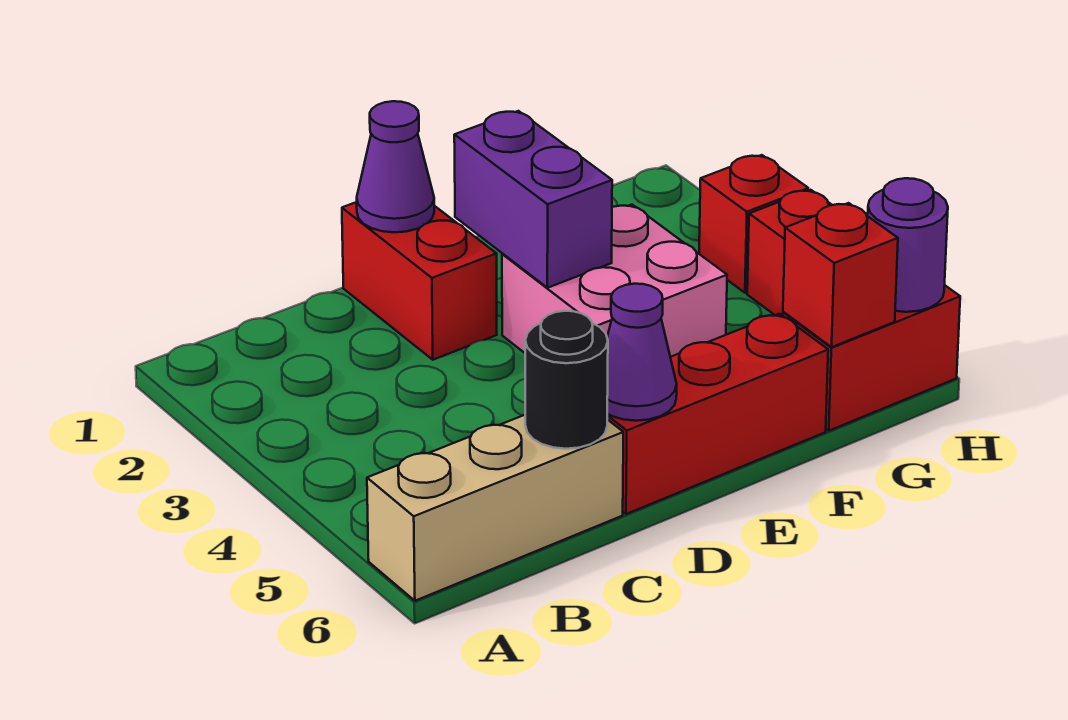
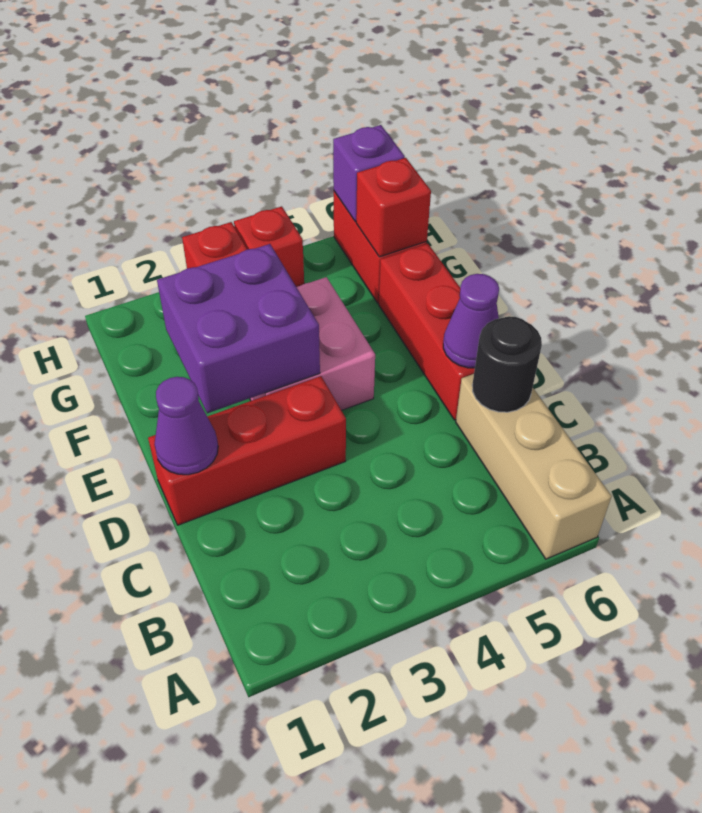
red 1x2 brick [342,202,497,360] -> red 1x3 brick [148,376,346,525]
purple 1x2 brick [454,111,612,288] -> purple 2x2 brick [157,244,320,413]
purple 1x1 round brick [868,178,948,312] -> purple 1x1 brick [333,125,405,222]

